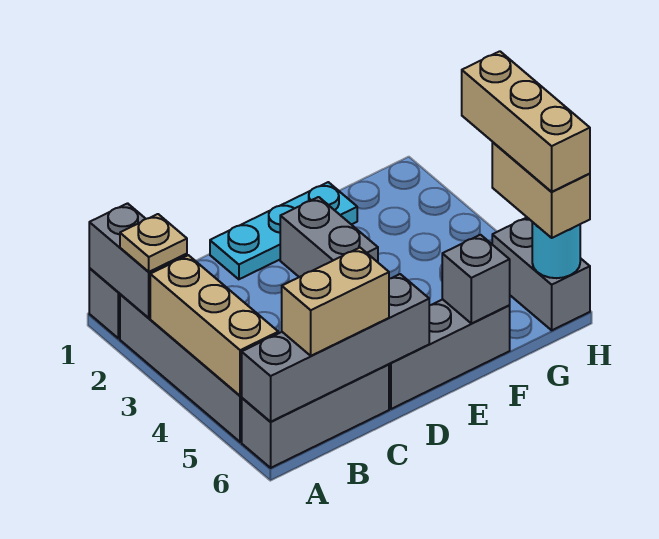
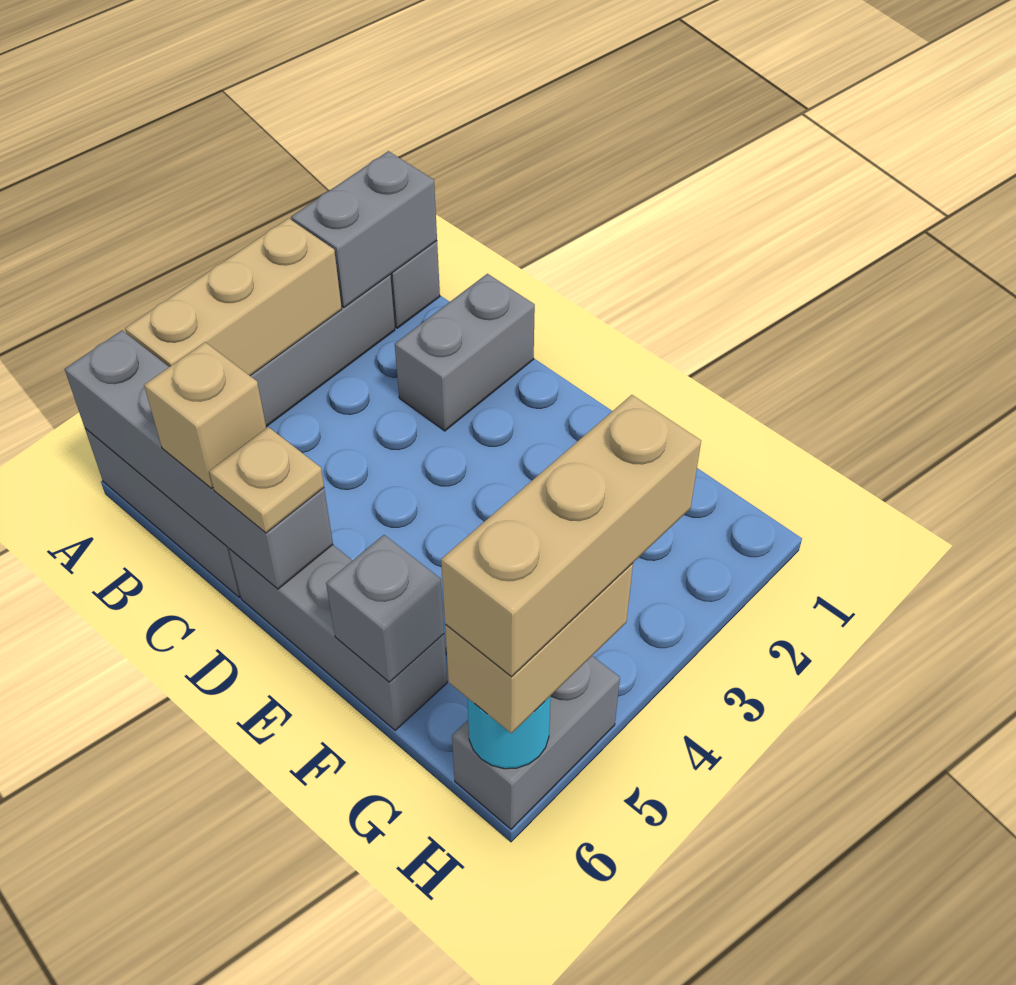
tan 1x1 plate [120,214,187,272] -> tan 1x1 plate moved to [209,427,324,533]
tan 1x2 brick [282,248,389,356] -> tan 1x1 brick [144,342,266,488]
cyan 1x3 plate [210,182,357,279] -> none
grey 1x2 brick [280,197,378,277] -> grey 1x2 brick moved to [395,274,535,431]

